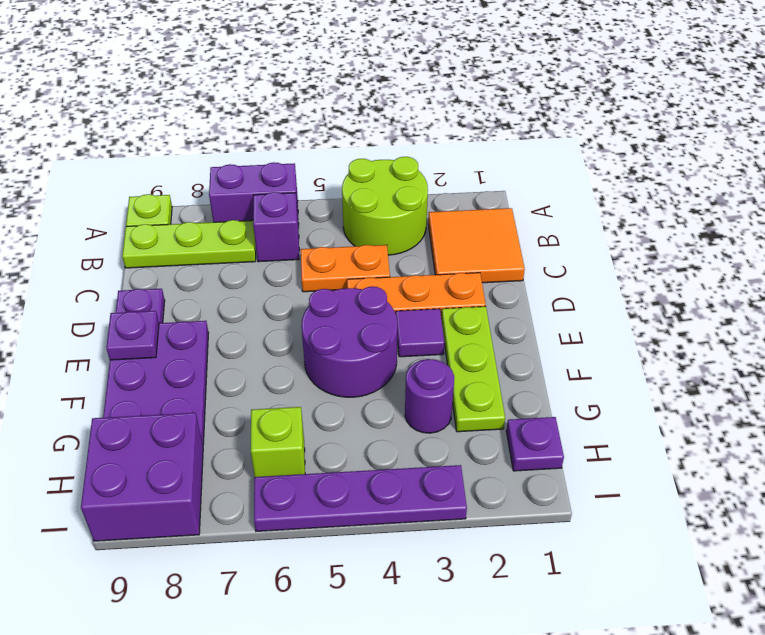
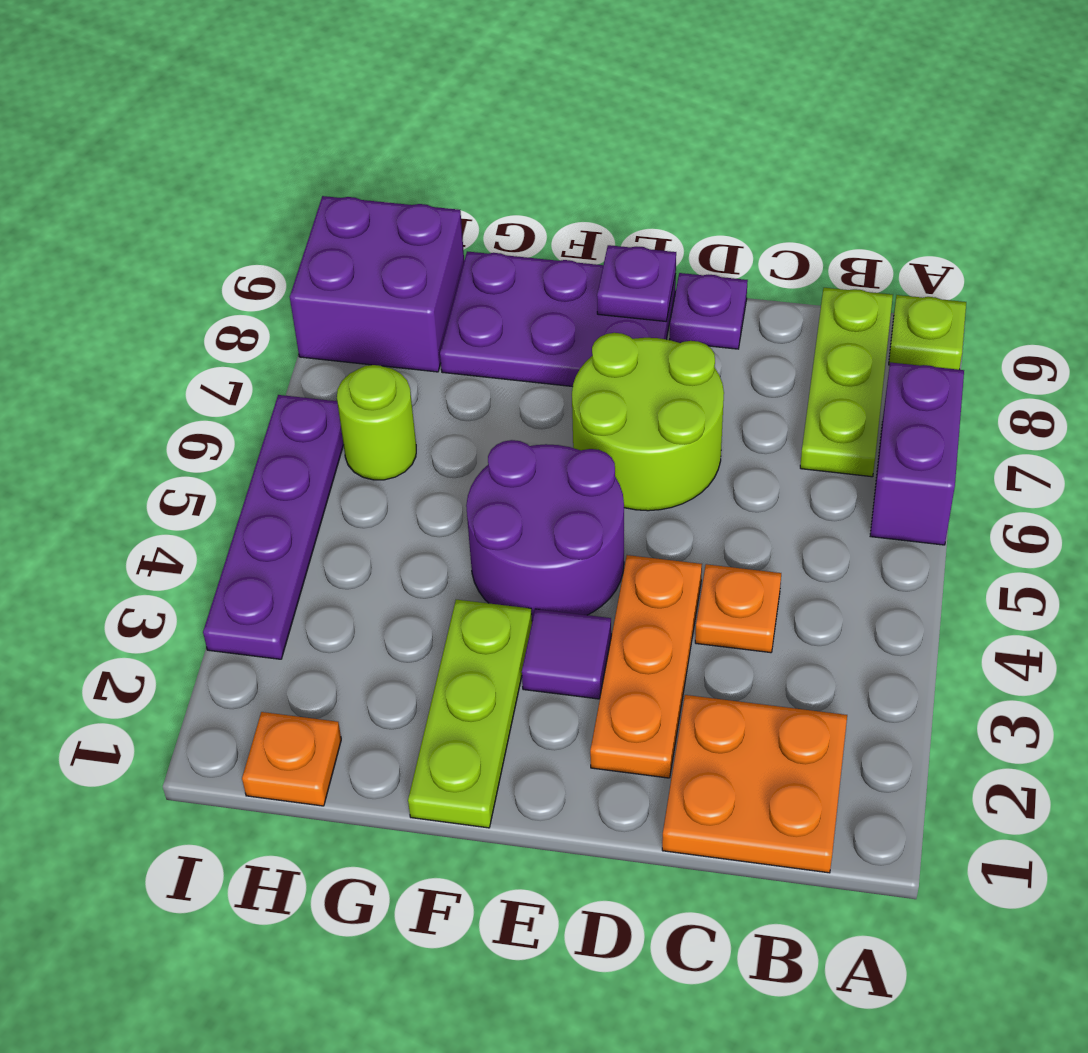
lime 2x2 round brick [342,157,428,255] -> lime 2x2 round brick moved to [572,333,724,511]
orange 2x2 tile [428,208,525,283] -> orange 2x2 plate [662,695,847,873]
purple 1x1 brick [253,192,299,262] -> none
orange 1x2 plate [301,245,390,292] -> orange 1x1 plate [695,564,781,653]
lime 1x3 plate [441,306,505,432] -> lime 1x3 plate turned to [408,600,532,828]
purple 1x1 round brick [405,359,454,433] -> none
purple 1x1 plate [506,417,564,471] -> orange 1x1 plate [242,712,341,806]
lime 1x1 brick [251,407,305,477] -> lime 1x1 round brick [337,365,416,480]

